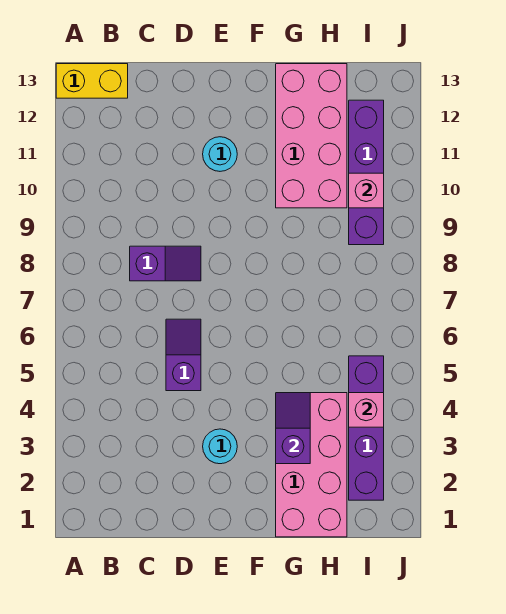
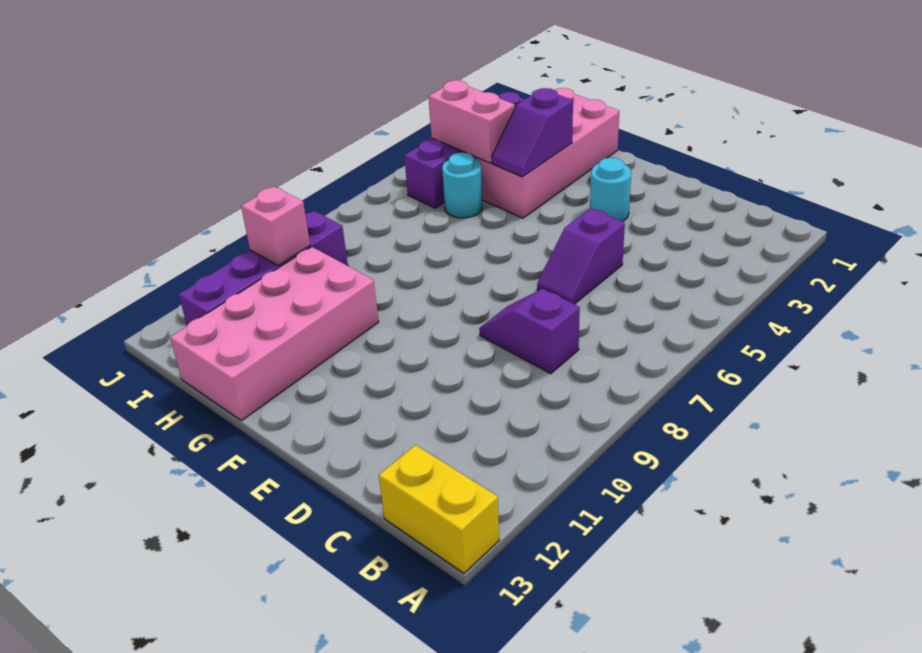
cyan 1x1 round brick [203,137,237,171] -> cyan 1x1 round brick moved to [442,153,483,218]
pink 1x1 brick [349,393,384,427] -> pink 1x2 brick [429,80,515,163]

